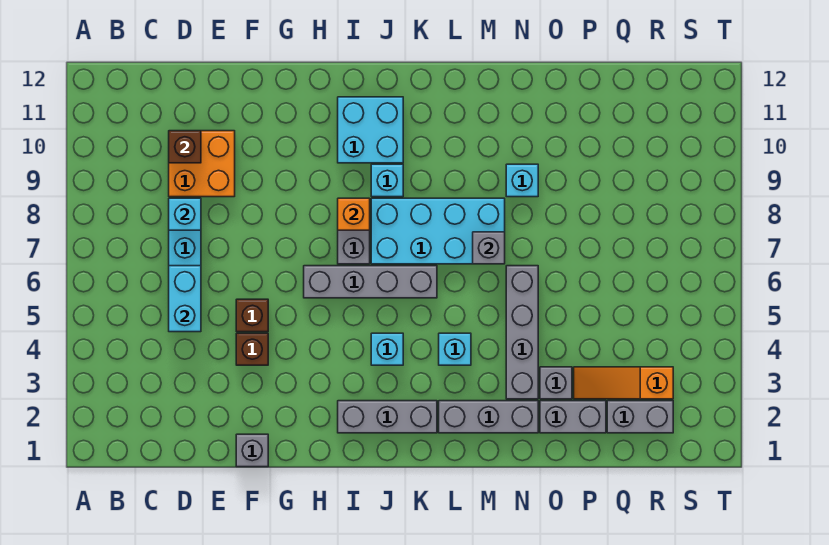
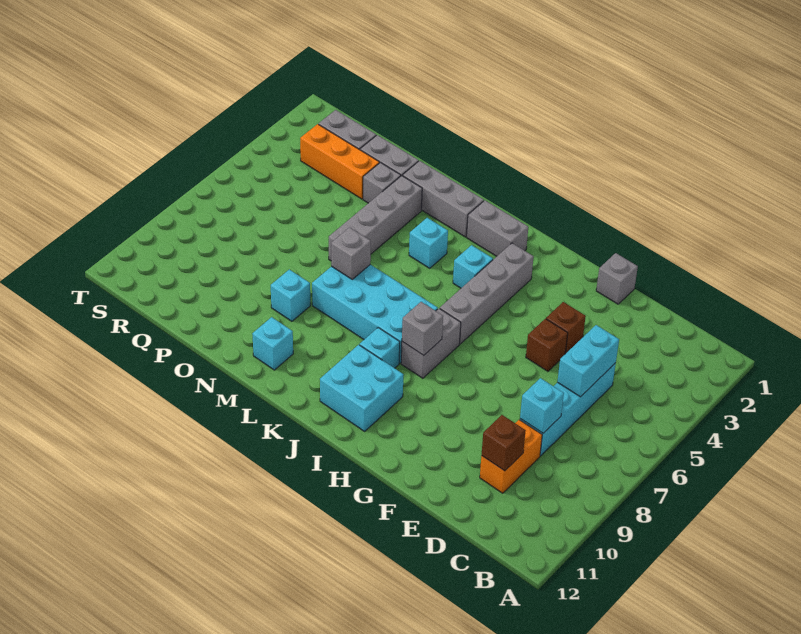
orange 2x2 brick [169,131,235,197] -> orange 1x2 brick [480,420,542,493]
grey 1x4 brick [304,266,437,298] -> grey 1x4 brick turned to [440,243,534,344]
grey 1x3 brick [338,401,437,433] -> grey 1x2 brick [467,200,528,256]
orange 1x1 brick [338,198,370,230] -> grey 1x1 brick [402,302,443,355]
none -> cyan 1x1 brick [252,317,293,370]
orange 1x3 slope [574,367,673,399] -> orange 1x3 brick [300,124,379,199]

